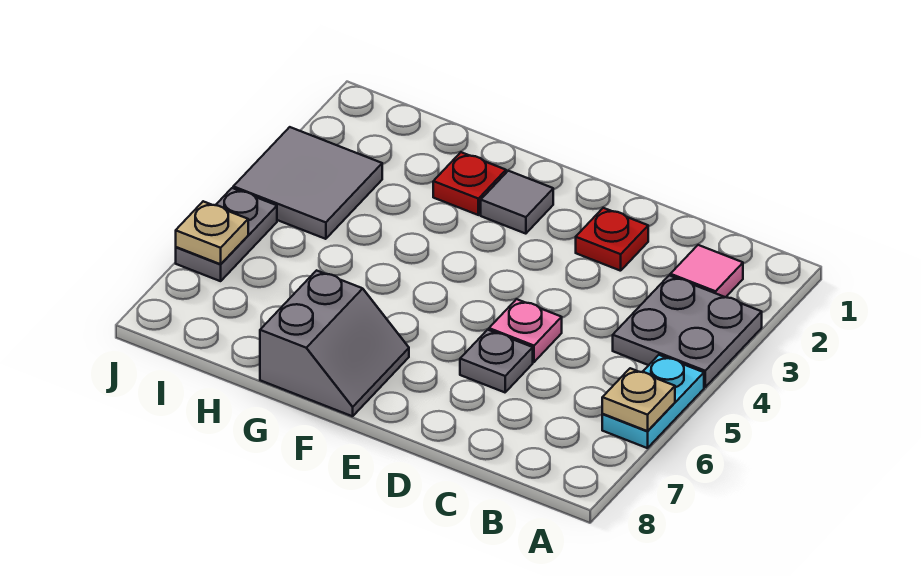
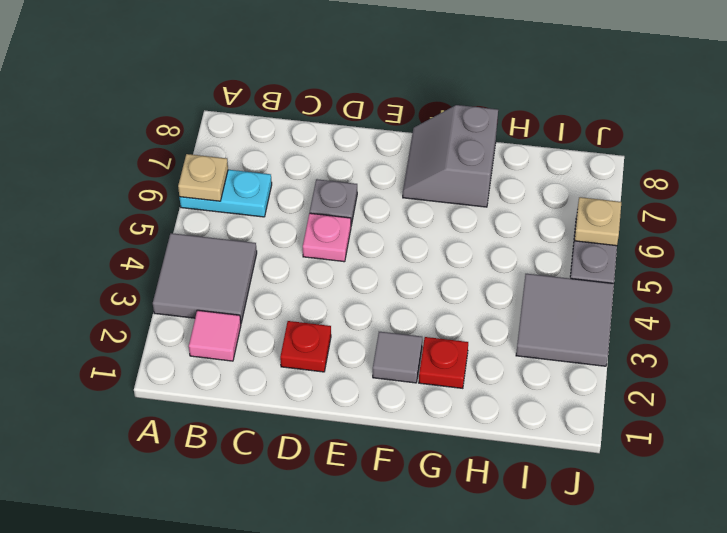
grey 2x2 plate [613,275,762,387] -> grey 2x2 tile [153,233,257,323]
cyan 1x2 plate [602,355,704,448] -> cyan 1x2 plate turned to [179,170,272,217]

